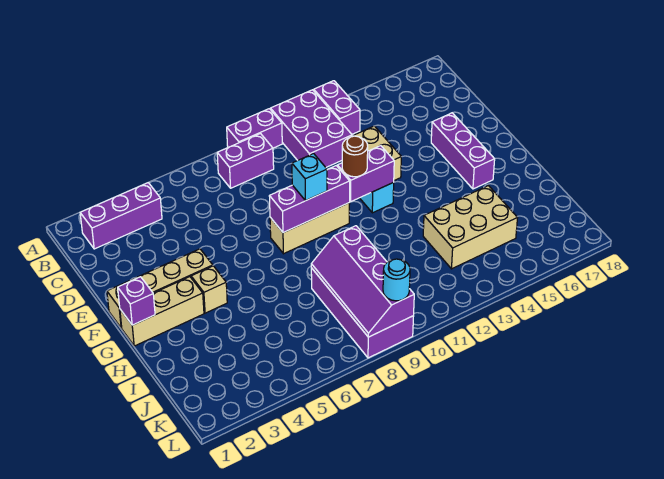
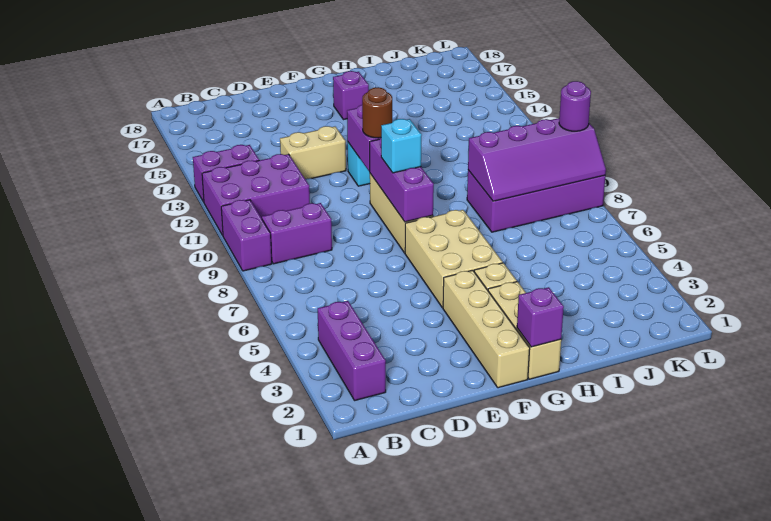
purple 1x2 brick [217,134,274,188] -> purple 1x2 brick turned to [262,203,332,264]
purple 1x3 brick [431,113,495,189] -> purple 1x1 brick [333,71,369,120]
tan 2x3 brick [423,186,517,269] -> tan 2x3 brick moved to [405,210,503,308]
cyan 1x1 round brick [383,259,410,301] -> purple 1x1 round brick [559,81,591,131]

